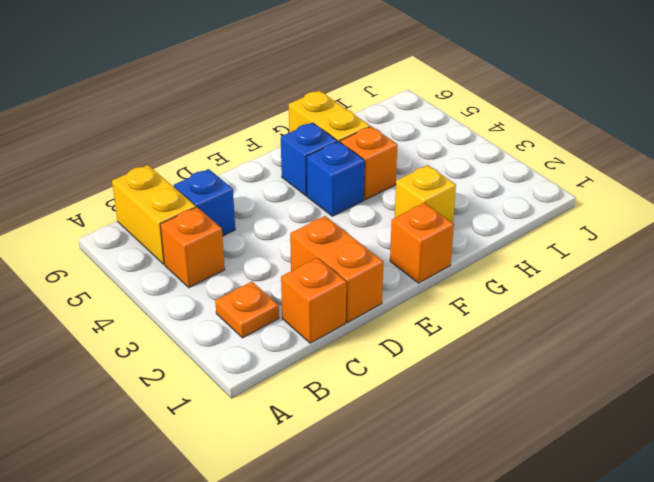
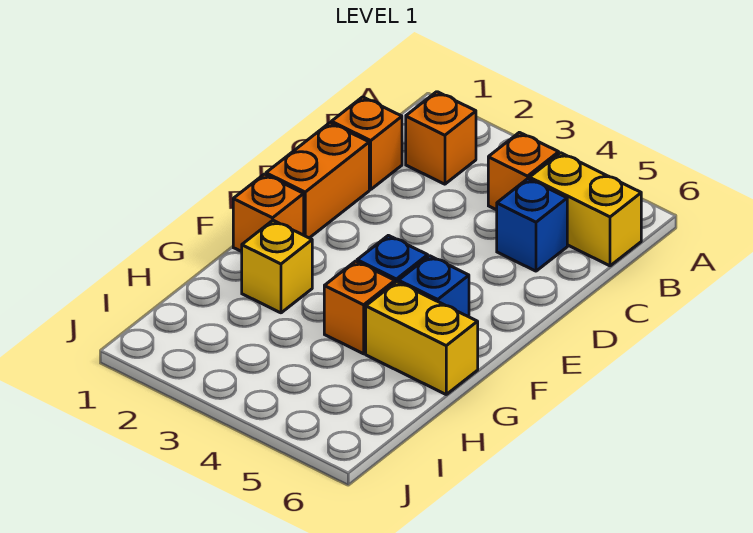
orange 1x1 plate [215,282,279,338] -> orange 1x1 brick [406,92,476,184]
orange 1x2 brick [290,216,383,322] -> orange 1x2 brick turned to [266,123,369,238]

